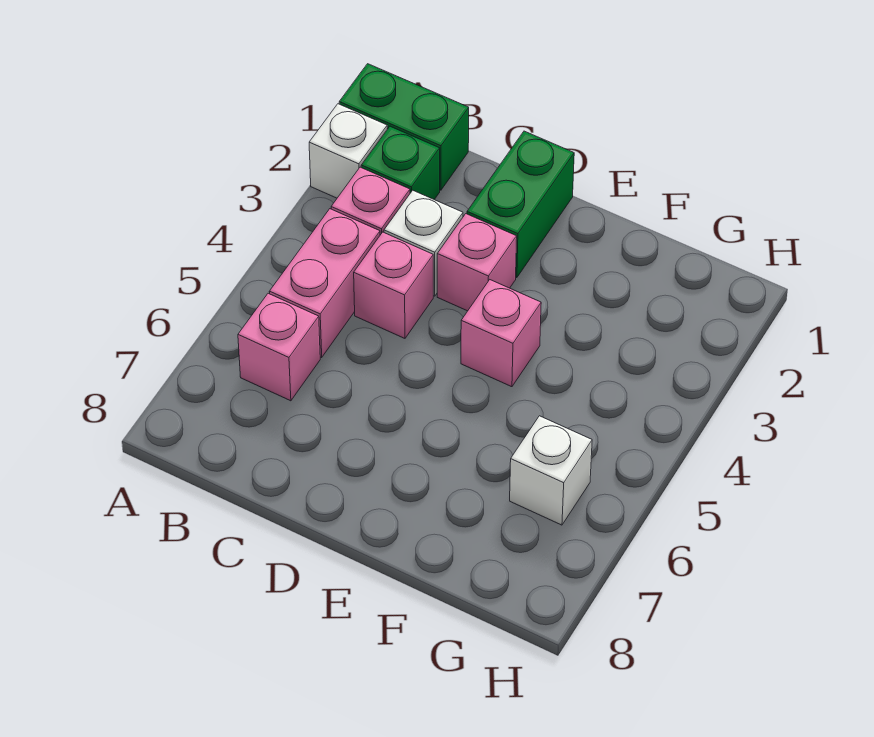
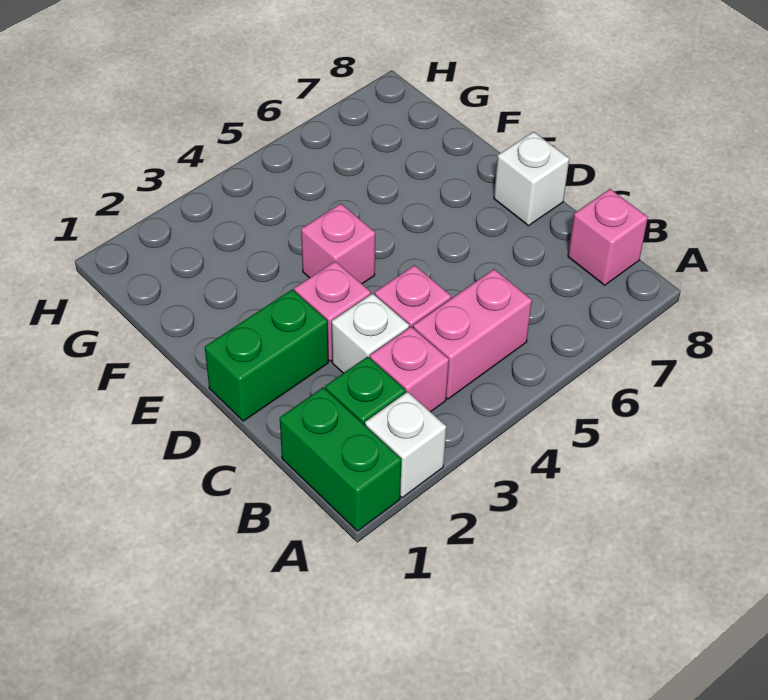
pink 1x1 brick [238,293,320,401] -> pink 1x1 brick moved to [568,189,648,285]
white 1x1 brick [510,416,592,525] -> white 1x1 brick moved to [494,132,569,226]

